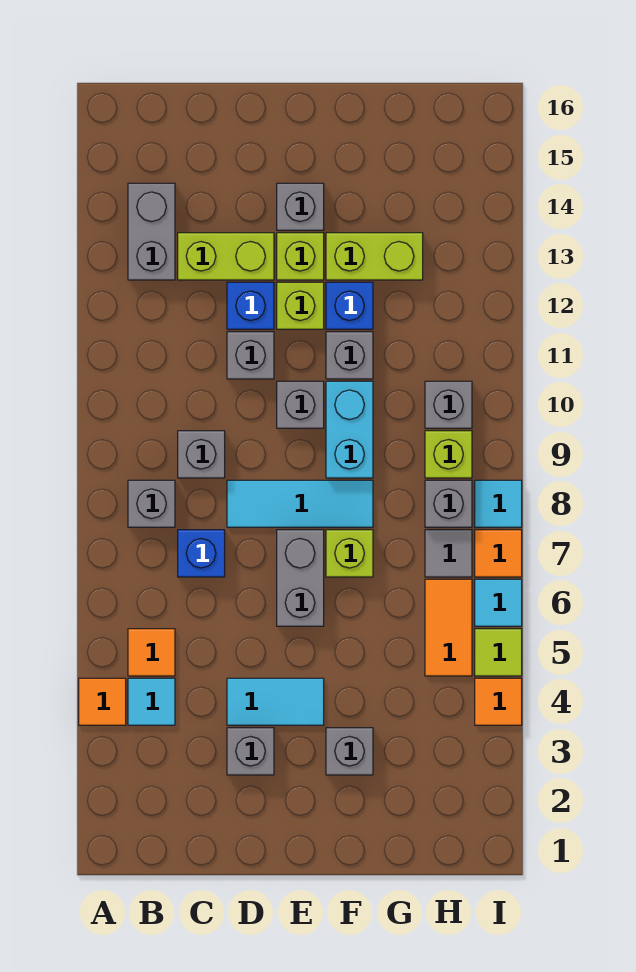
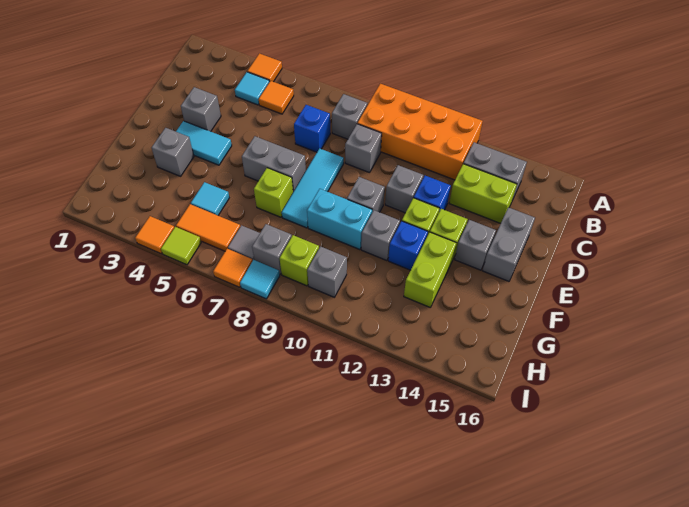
none -> orange 2x4 brick [357,84,483,180]
lime 1x2 brick [178,233,274,280] -> lime 1x2 brick turned to [449,164,517,223]
cyan 1x2 tile [227,678,324,725] -> cyan 1x2 tile turned to [176,121,232,165]
none -> grey 1x2 brick [483,207,535,281]
cyan 1x1 tile [475,579,522,626] -> cyan 1x1 tile moved to [191,182,229,215]

